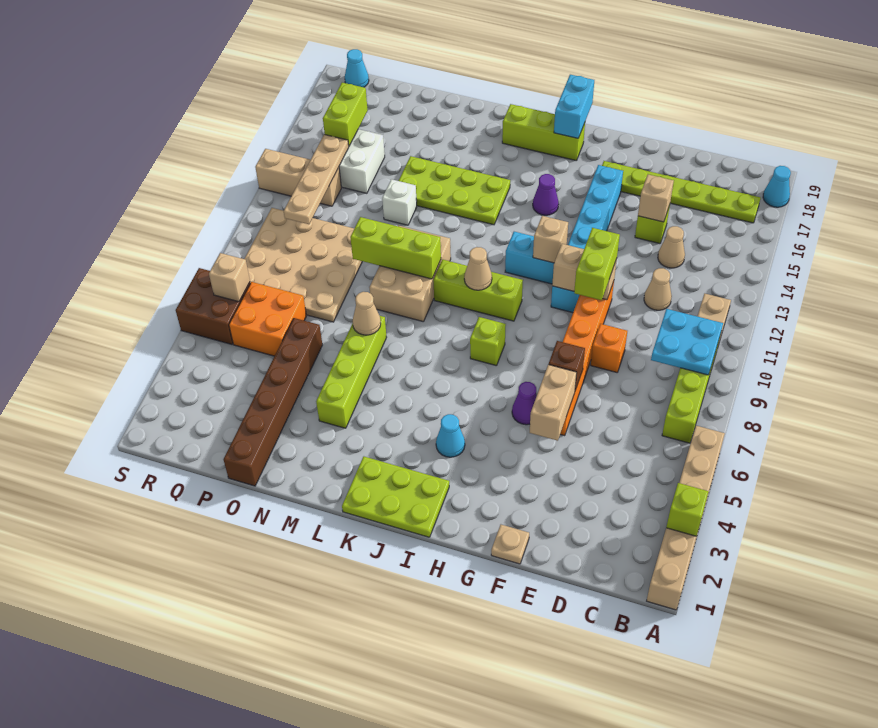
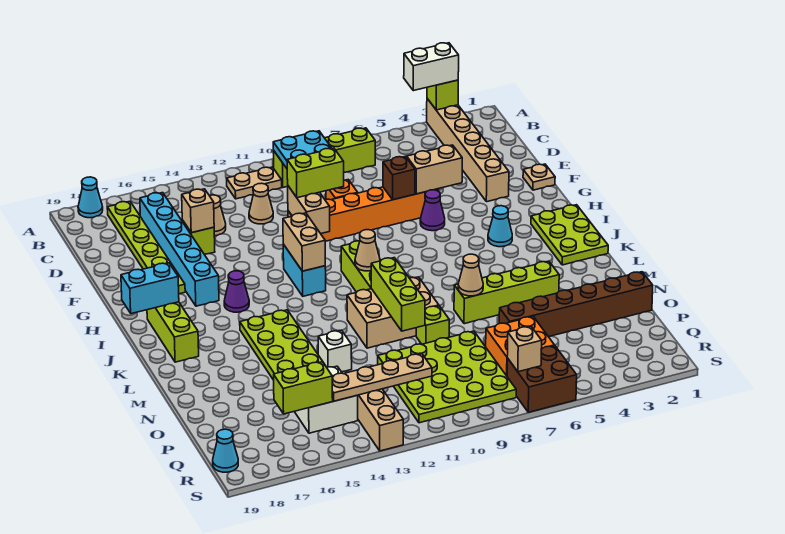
tan 1x6 brick [647,426,725,610] -> tan 1x6 brick turned to [427,99,509,202]
none -> white 1x2 brick [404,43,459,91]
cyan 1x6 brick [551,165,623,313] -> cyan 1x6 brick turned to [140,193,219,306]
tan 1x1 brick [533,216,568,263] -> tan 1x2 brick [283,213,325,271]
lime 1x1 brick [470,317,506,366] -> lime 1x1 brick moved to [416,306,449,344]
tan 4x4 plate [245,208,362,322] -> lime 4x4 plate [378,331,516,423]

